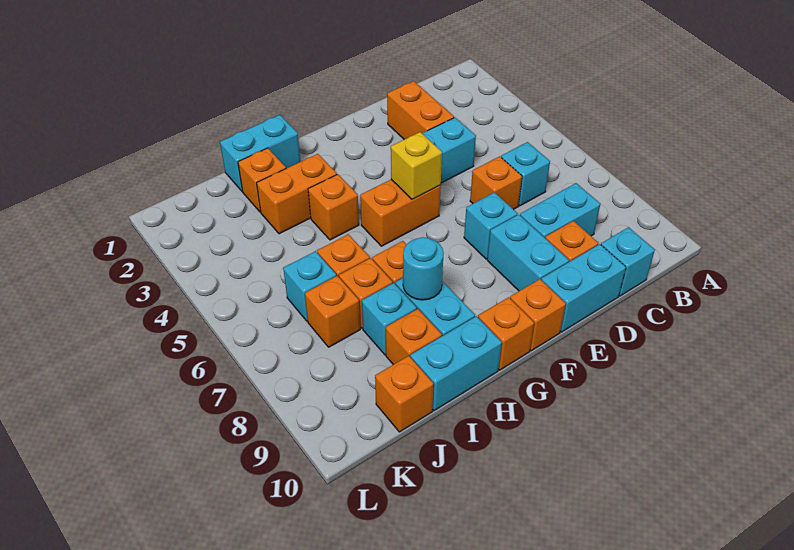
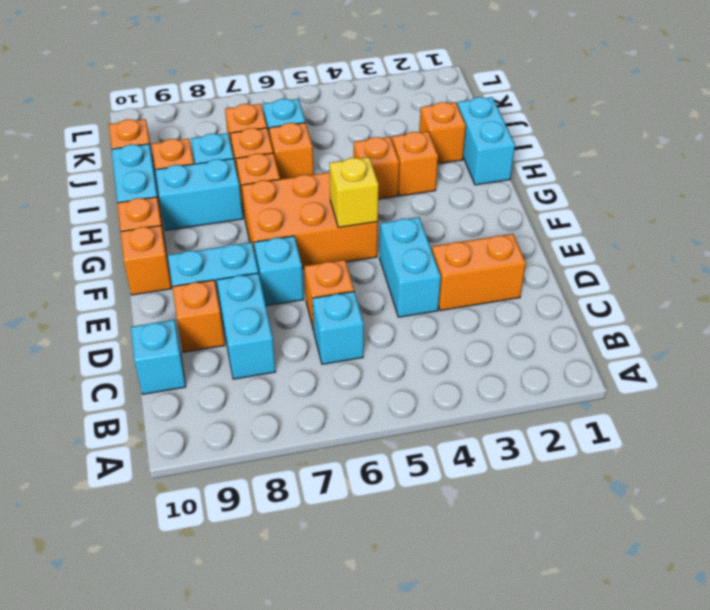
cyan 1x2 brick [541,244,626,332] -> none
orange 1x2 brick [360,180,441,246] -> orange 2x3 brick [242,172,378,269]
orange 1x2 brick [257,154,337,234] -> orange 1x1 brick [392,132,438,196]
cyan 1x1 round brick [403,237,444,300] -> none

